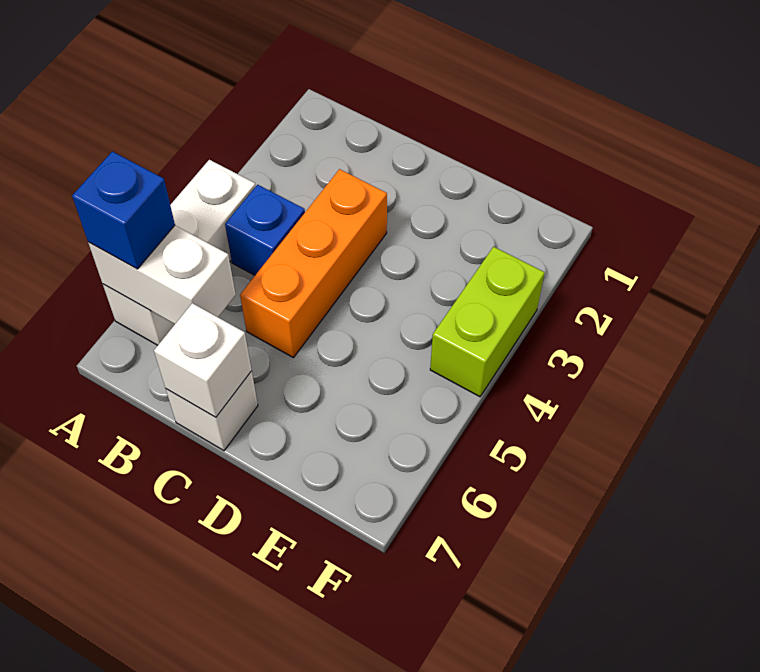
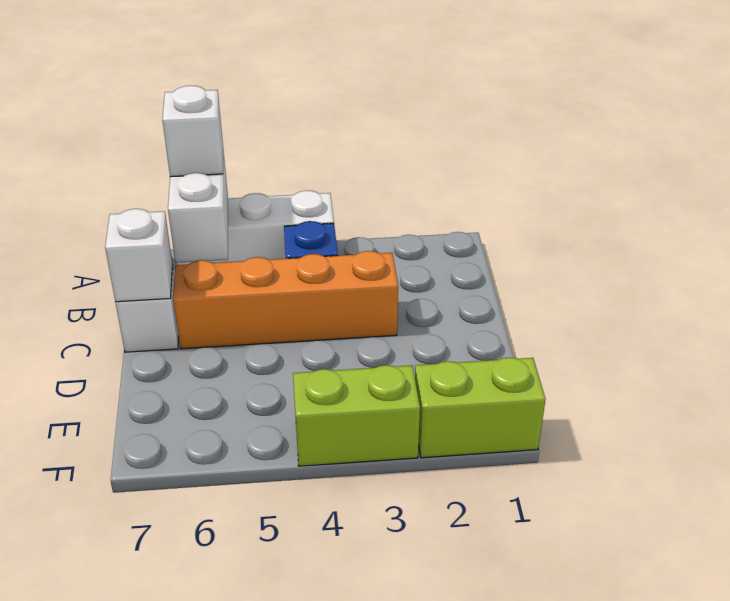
blue 1x1 brick [72,151,175,269] -> white 1x1 brick [162,86,223,177]
orange 1x3 brick [240,169,387,358] -> orange 1x4 brick [173,251,398,349]
none -> lime 1x2 brick [415,357,546,458]

